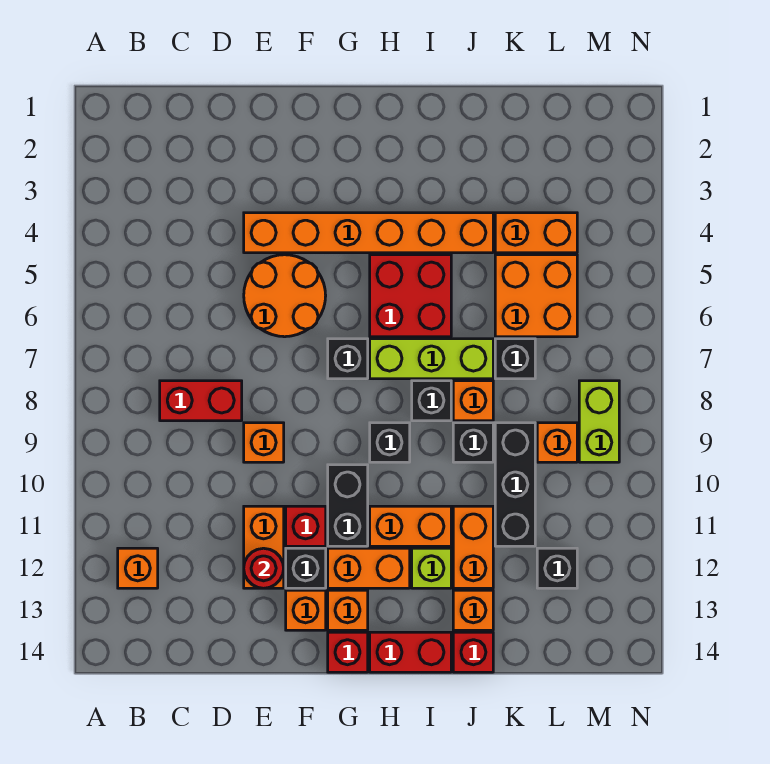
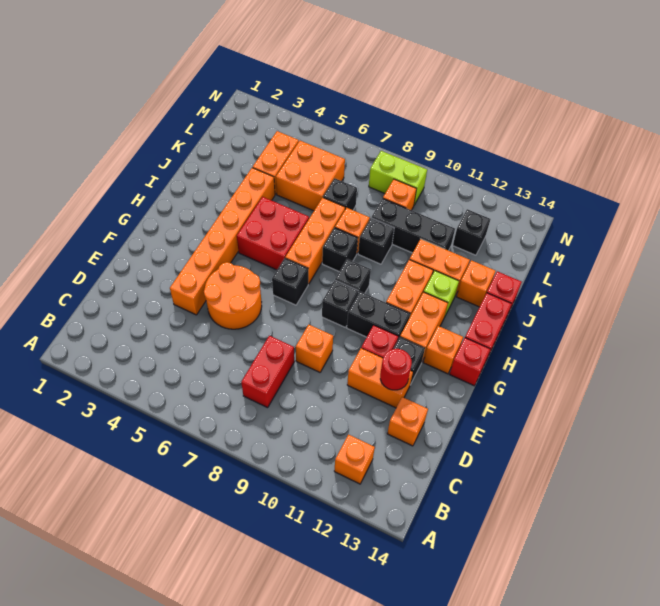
orange 1x1 brick [286,590,326,630] -> orange 1x1 brick moved to [387,397,428,446]
none -> black 1x1 brick [322,280,359,328]
lime 1x3 brick [370,339,493,379] -> orange 1x3 brick [285,198,345,284]

